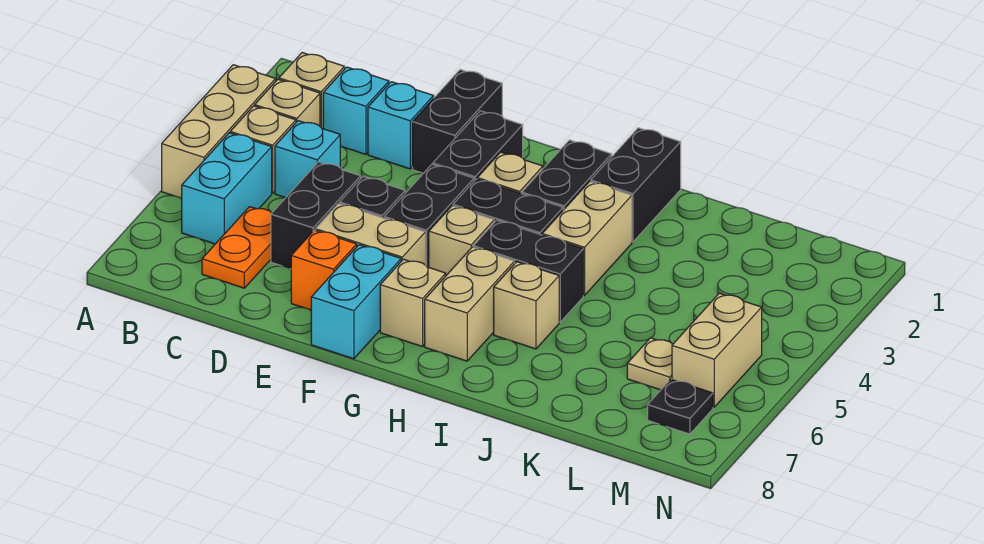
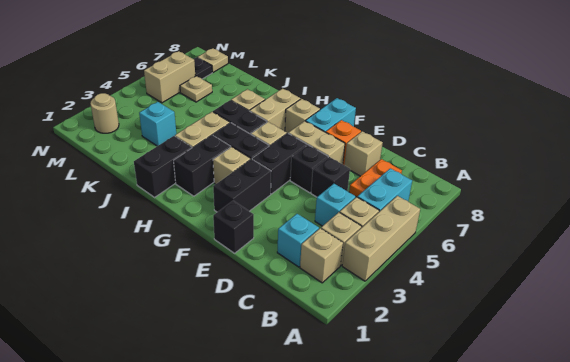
cyan 1x1 brick [368,82,434,169] -> cyan 1x1 brick moved to [139,102,176,146]
black 1x2 brick [271,162,361,269] -> black 1x1 brick [311,157,350,197]
none -> tan 1x1 brick [345,131,383,176]
black 1x2 brick [413,70,502,173] -> black 1x1 brick [213,201,254,253]
none -> tan 1x1 round brick [90,93,119,133]
none -> tan 1x1 plate [197,48,228,72]

